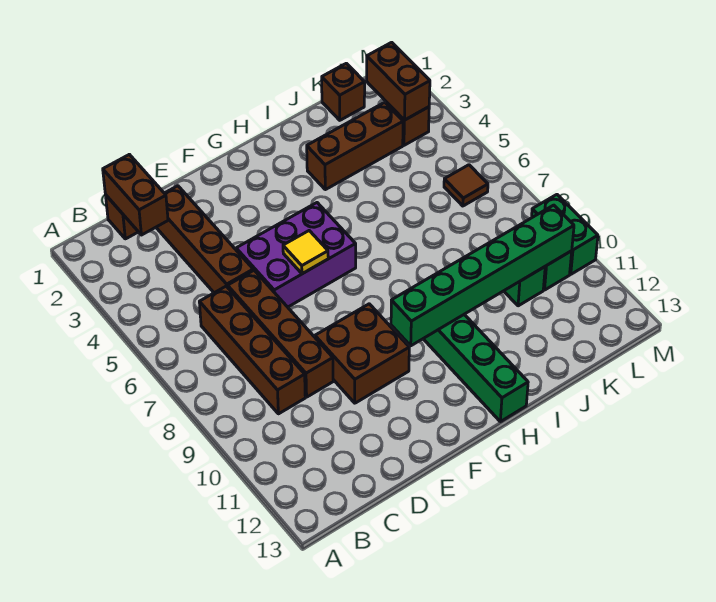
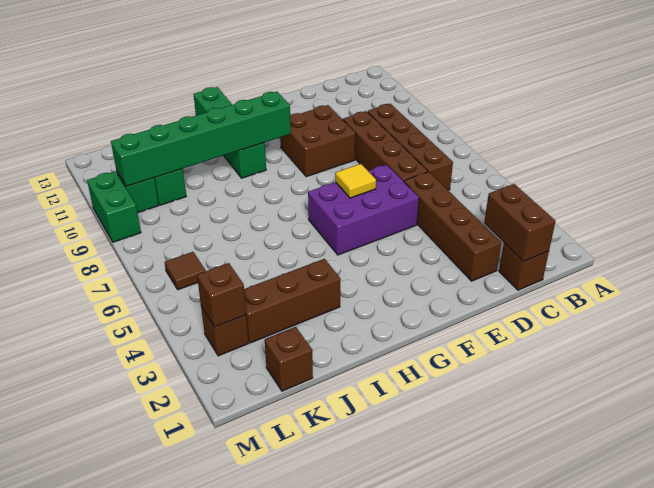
brown 1x2 brick [367,42,430,120] -> brown 1x1 brick [197,263,246,327]

